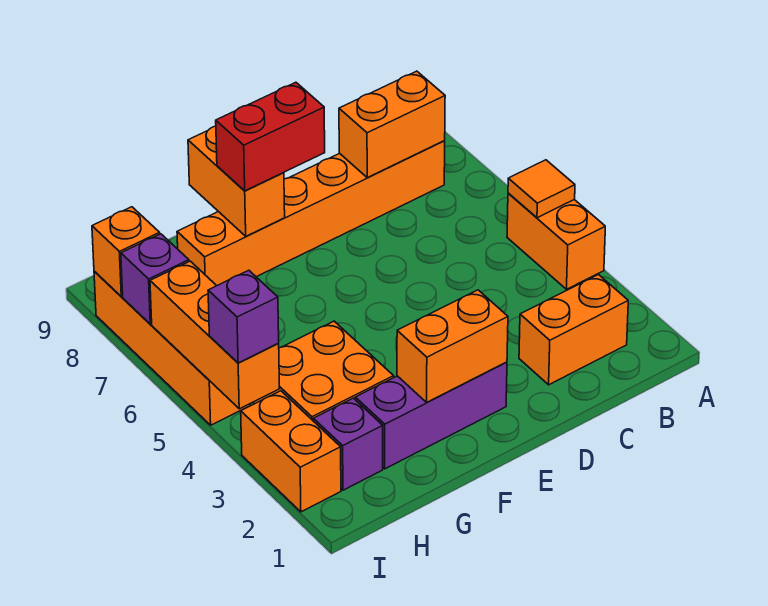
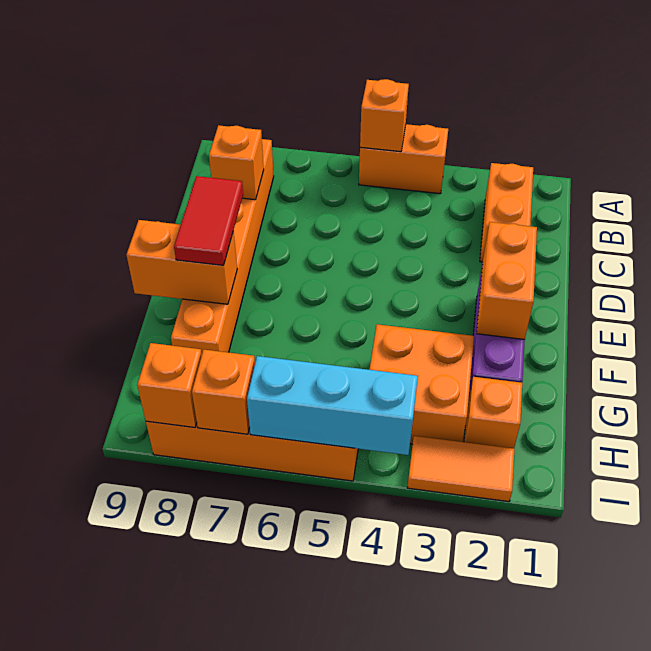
orange 1x1 tile [508,160,575,218] -> orange 1x1 brick [360,79,409,152]
orange 1x2 brick [339,71,445,178] -> orange 1x1 brick [209,125,264,200]
red 1x2 brick [216,82,325,191] -> red 1x2 tile [174,176,243,265]
purple 1x1 brick [313,398,383,490] -> orange 1x1 brick [464,377,522,448]
orange 1x2 brick [241,391,341,512] -> orange 1x2 tile [407,436,514,502]
orange 1x3 brick [150,261,280,409] -> cyan 1x3 brick [247,356,418,455]
purple 1x1 brick [208,270,279,363] -> none
purple 1x1 brick [121,234,189,324] -> orange 1x1 brick [192,350,255,434]

